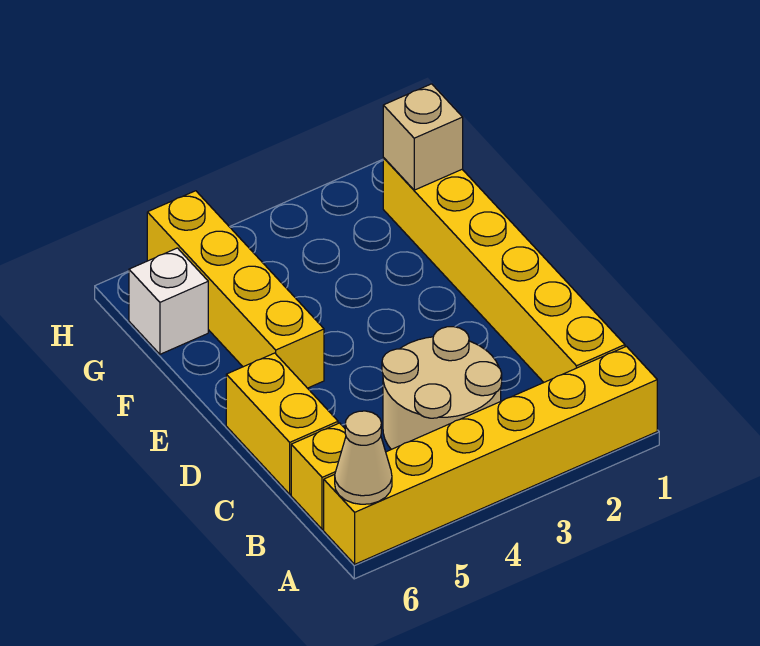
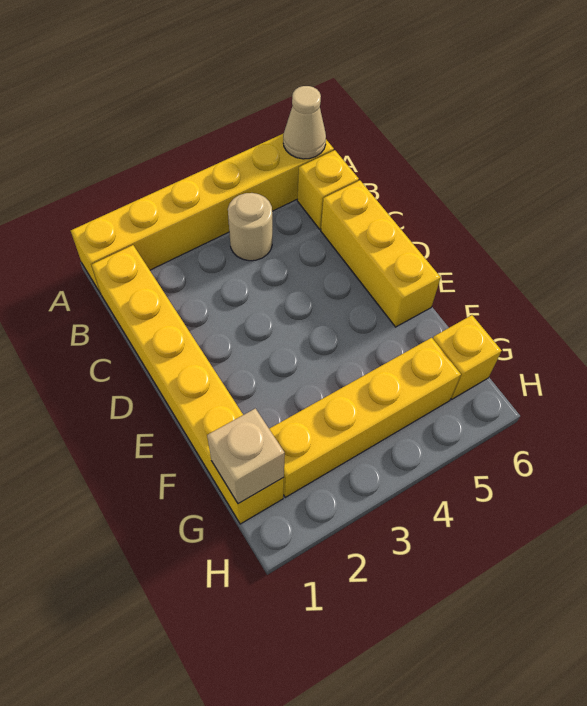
tan 2x2 round brick [382,327,502,449] -> tan 1x1 round brick [228,193,272,261]
yellow 1x2 brick [226,353,338,494] -> yellow 1x3 brick [321,180,441,327]
yellow 1x4 brick [147,191,324,388] -> yellow 1x4 brick turned to [269,338,461,497]
white 1x1 brick [129,248,208,354] -> yellow 1x1 brick [433,315,502,399]

